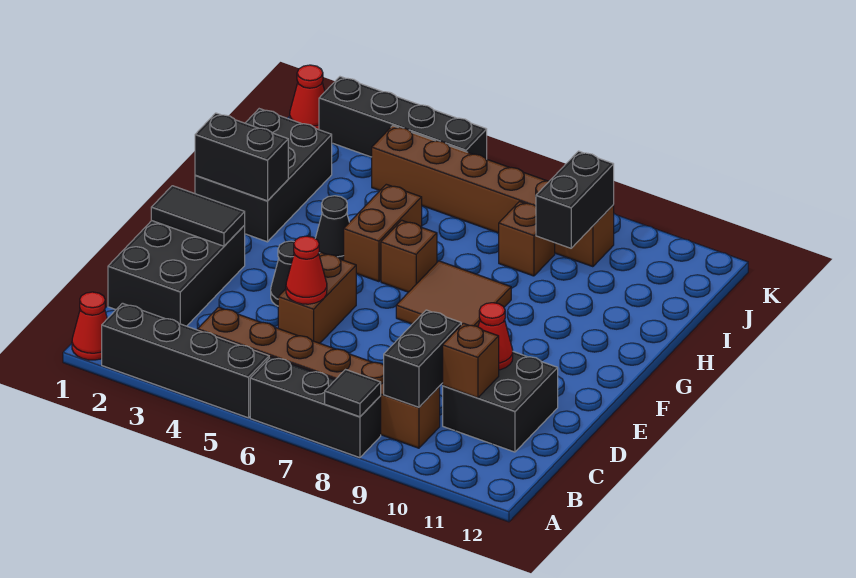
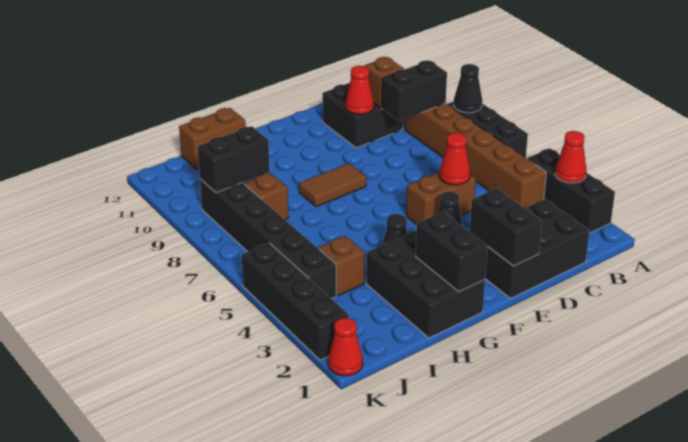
red 1x1 cone [72,292,107,360] -> red 1x1 cone moved to [555,131,586,183]
black 1x4 brick [102,303,269,418] -> black 1x3 brick [527,148,615,233]
black 1x1 tile [325,370,381,417] -> black 1x1 cone [454,64,482,113]
black 1x2 tile [151,186,245,246] -> black 1x2 brick [470,189,542,266]
brown 2x2 tile [396,261,511,327] -> brown 1x2 tile [299,163,366,207]
black 2x3 brick [195,109,332,242] -> black 2x3 brick turned to [366,230,485,338]
brown 1x2 brick [344,184,422,282] -> brown 1x2 brick moved to [179,108,246,169]
brown 1x1 brick [381,220,437,292] -> brown 1x1 brick moved to [319,236,365,296]
brown 1x6 brick [372,126,614,267] -> black 1x6 brick [200,179,336,299]

